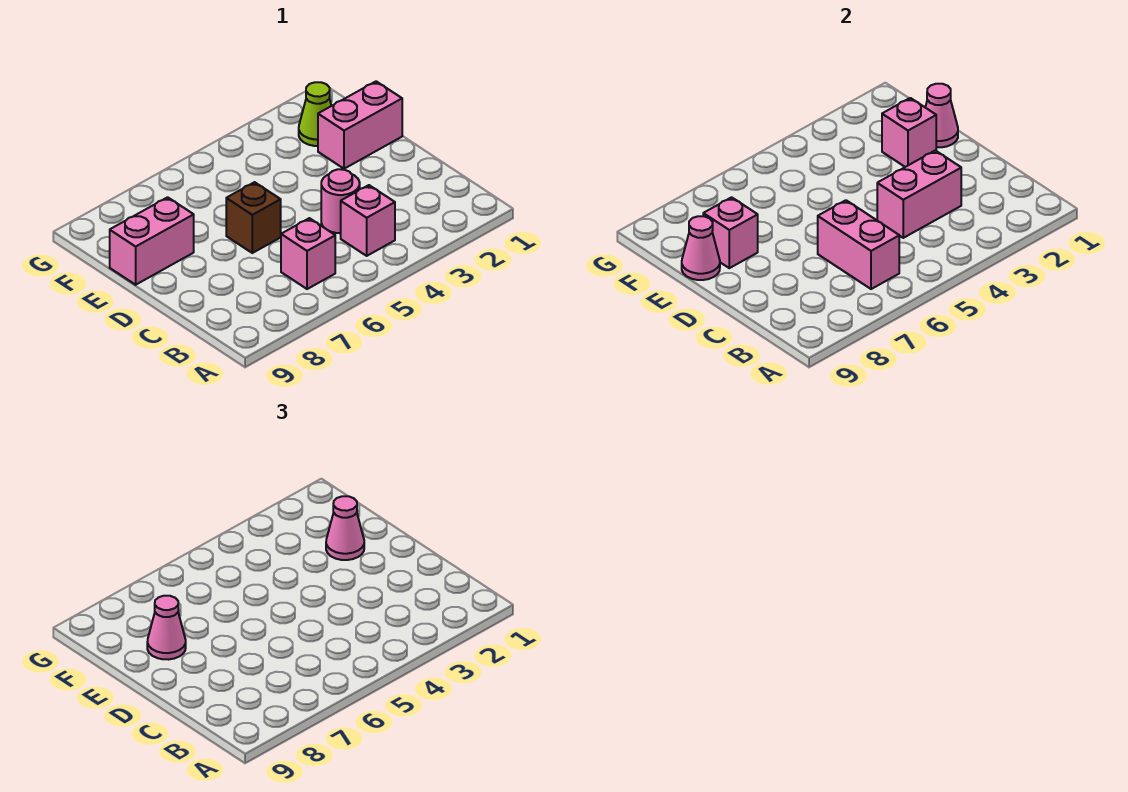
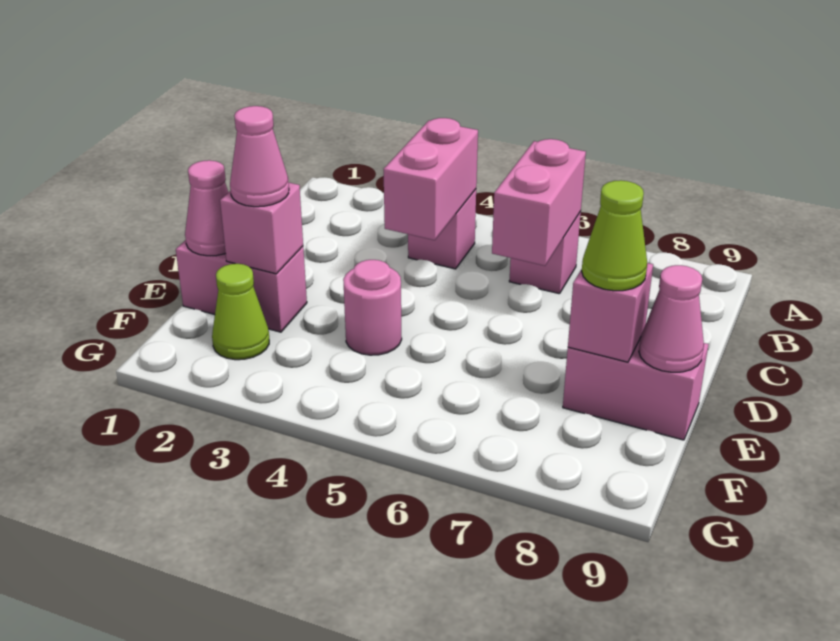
pink 1x2 brick [877,150,961,238] -> pink 1x2 brick turned to [384,118,478,240]
pink 1x1 round brick [321,169,360,233] -> pink 1x1 round brick moved to [343,260,402,355]
brown 1x1 brick [226,182,281,253] -> none
pink 1x1 cone [147,596,186,660] -> lime 1x1 cone [582,180,647,291]

